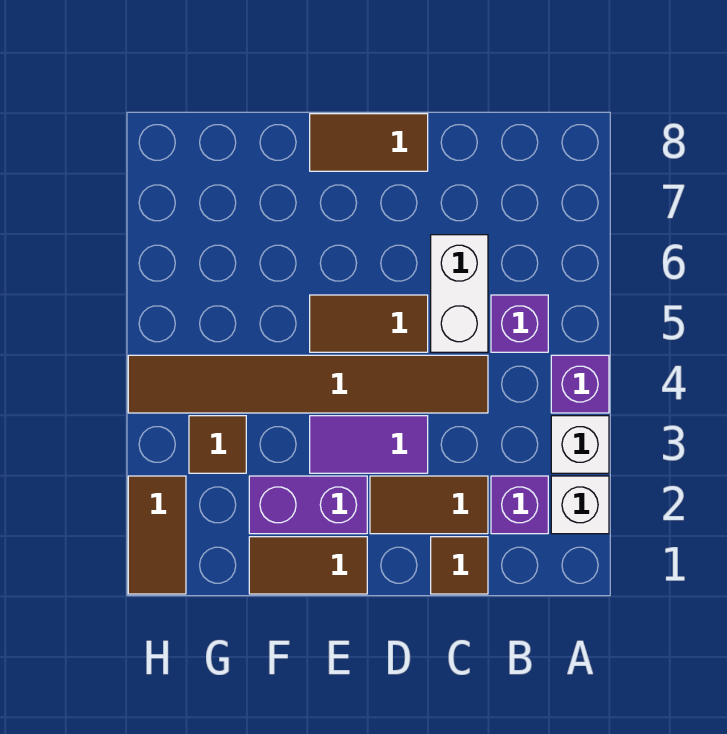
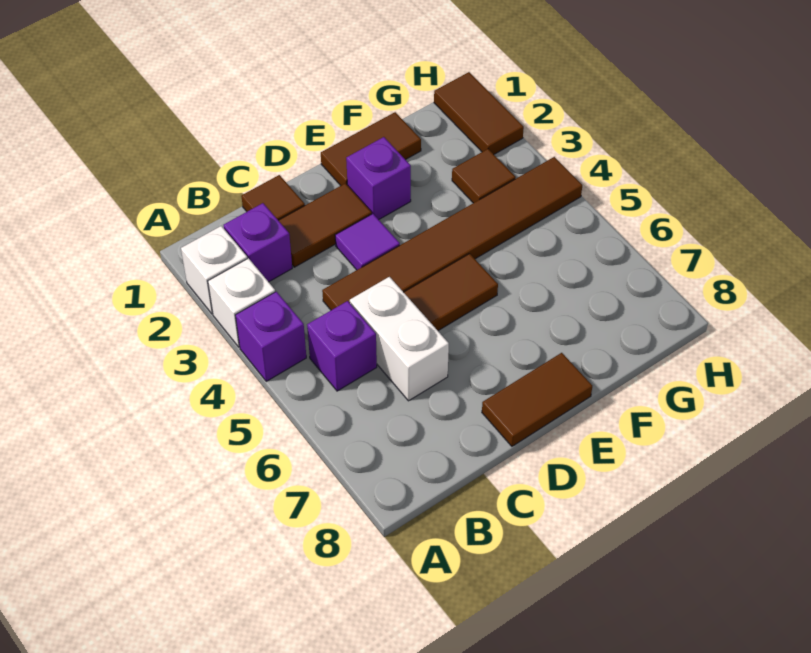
purple 1x2 tile [310,416,428,473] -> purple 1x1 tile [335,214,400,270]
purple 1x2 brick [249,476,367,534] -> purple 1x1 brick [346,137,411,220]

